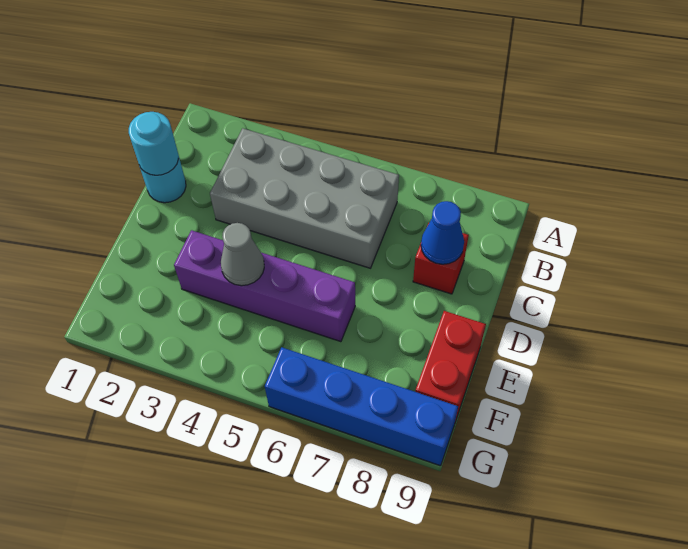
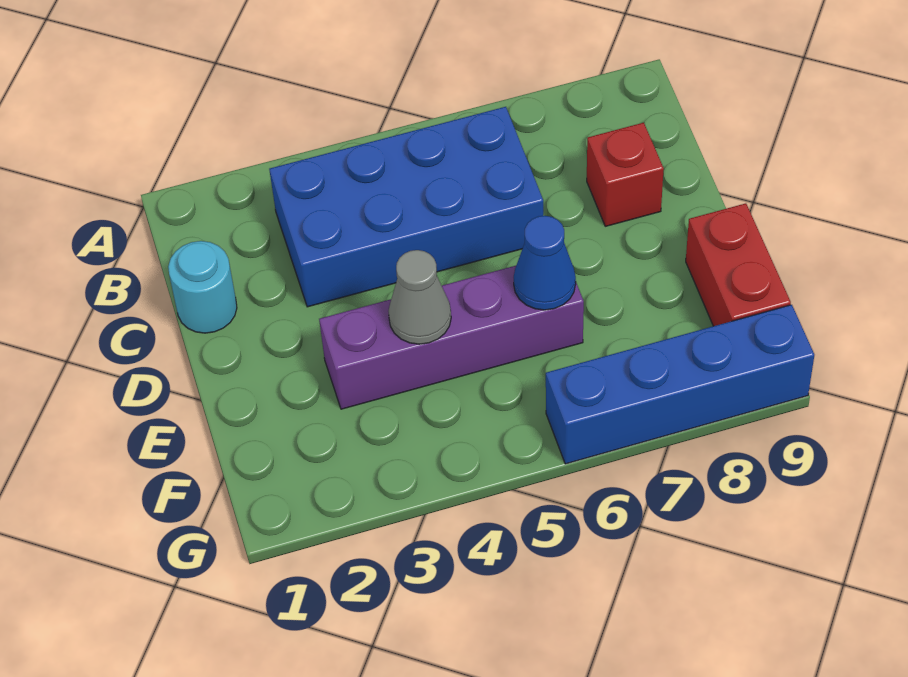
grey 2x4 brick [210,128,399,268] -> blue 2x4 brick [269,107,543,307]
cyan 1x1 round brick [129,112,179,175] -> none
blue 1x1 cone [421,201,464,264] -> blue 1x1 cone moved to [514,216,576,310]

